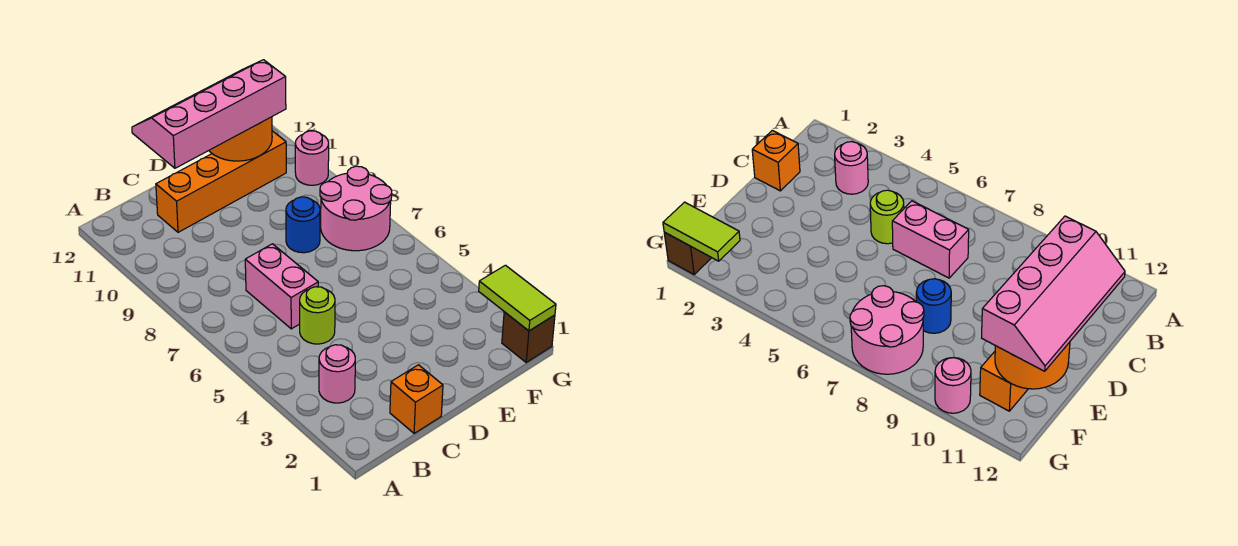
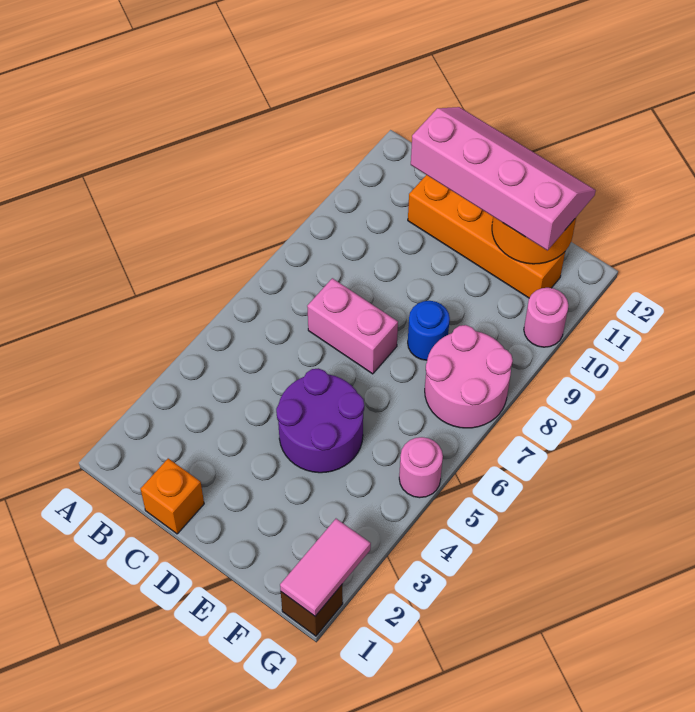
pink 1x1 round brick [319,345,355,403] -> pink 1x1 round brick moved to [399,437,443,498]
lime 1x1 round brick [300,287,335,344] -> none
pink 1x2 brick [245,244,318,329] -> pink 1x2 brick turned to [307,278,398,374]
none -> purple 2x2 round brick [276,368,364,473]
lime 1x2 tile [479,265,556,331] -> pink 1x2 tile [280,519,371,616]

